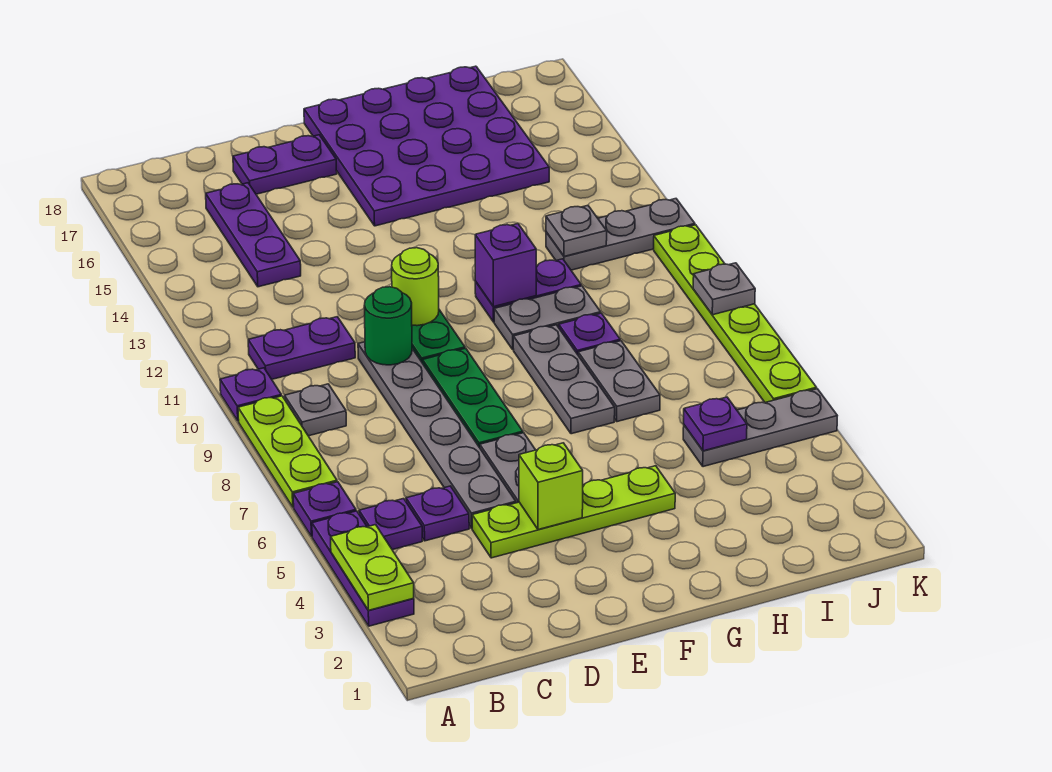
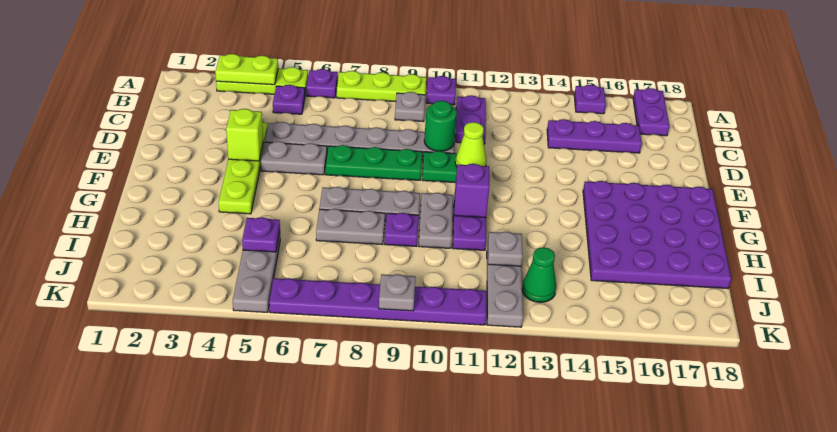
purple 1x3 plate [312,511,414,626] -> lime 1x3 plate [216,67,308,94]
purple 1x1 plate [406,486,469,541] -> purple 1x1 plate moved to [574,85,606,114]
purple 1x2 plate [233,135,337,194] -> purple 1x2 plate moved to [633,88,669,136]
lime 1x1 round brick [392,248,439,326] -> lime 1x1 cone [455,122,486,166]
none -> green 1x1 cone [522,247,556,302]
lime 1x6 plate [654,225,817,403] -> purple 1x6 plate [269,278,487,325]

